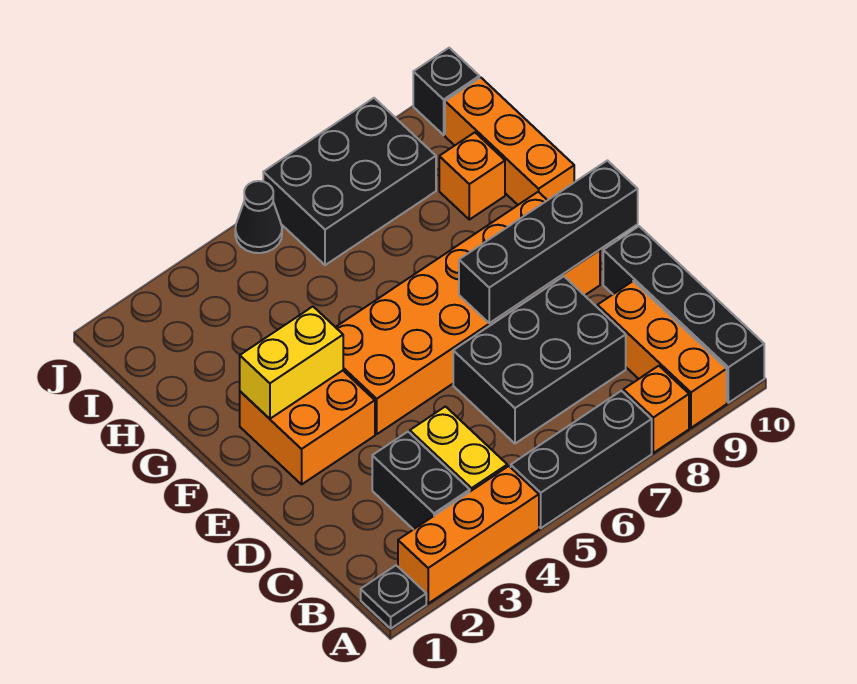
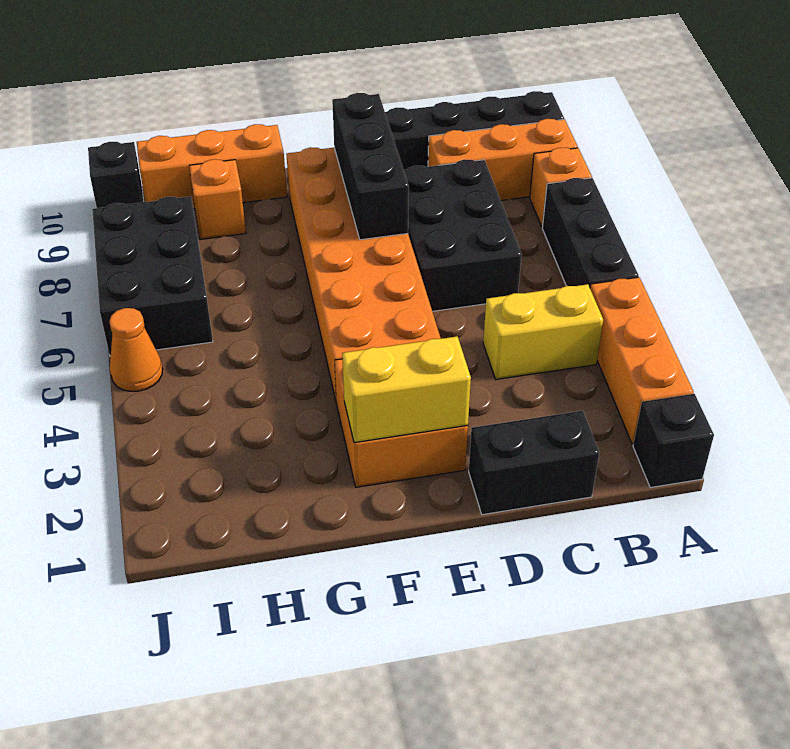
black 1x1 plate [361,565,426,628] -> black 1x1 brick [633,394,714,488]
black 1x2 brick [372,432,470,530] -> black 1x2 brick moved to [469,411,599,515]
black 1x4 brick [459,161,638,323] -> black 1x3 brick [332,93,409,240]
yellow 1x2 brick [240,307,343,419] -> yellow 1x2 brick turned to [342,337,471,443]
black 1x1 cone [235,181,282,253] -> orange 1x1 cone [109,308,163,391]

